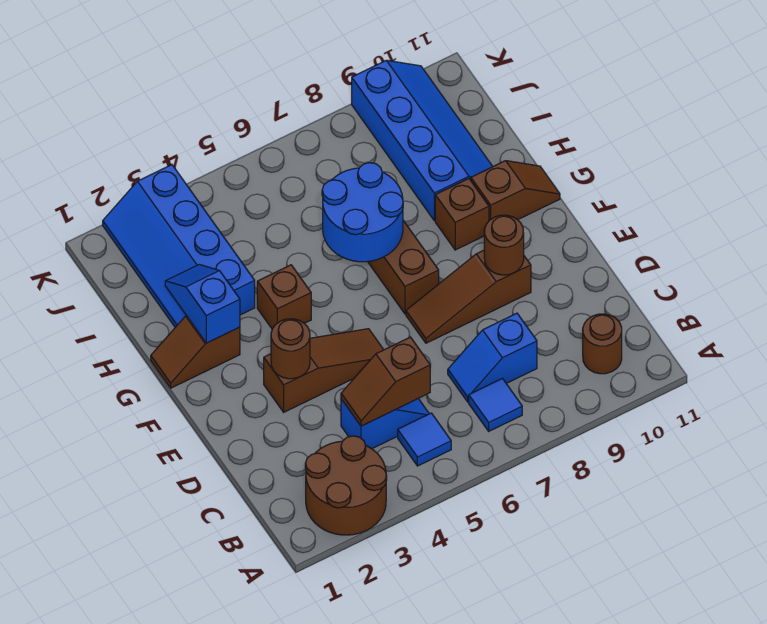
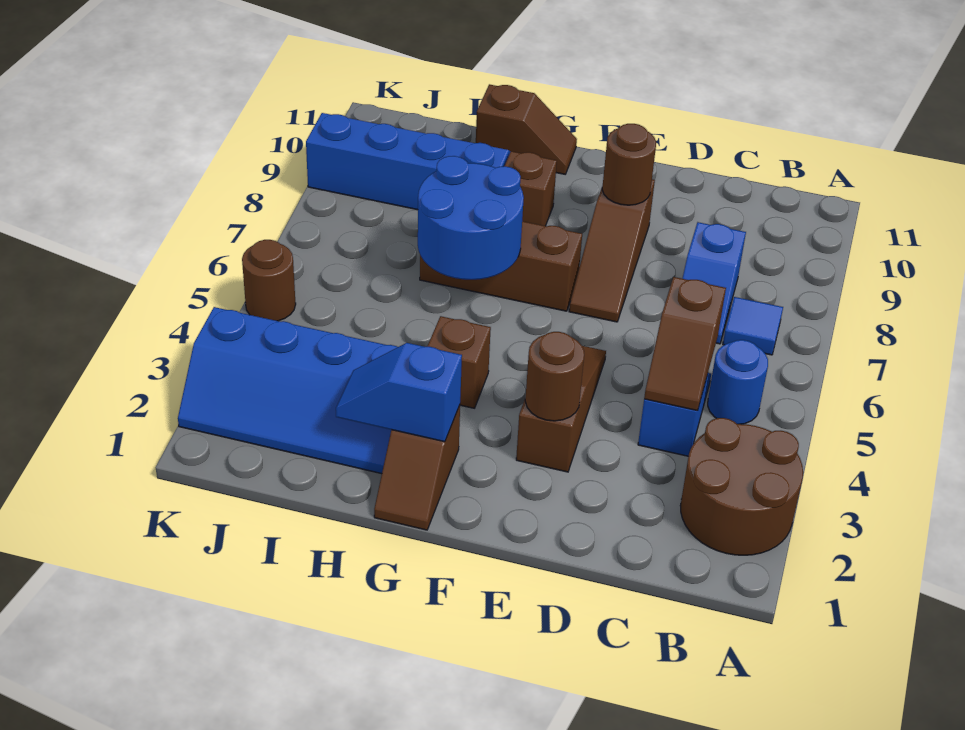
blue 1x1 tile [398,413,451,466] -> blue 1x1 round brick [708,340,768,424]
brown 1x1 round brick [583,314,622,374] -> brown 1x1 round brick moved to [242,240,296,321]
brown 1x2 slope [471,161,560,220] -> brown 1x2 slope turned to [476,84,577,174]

